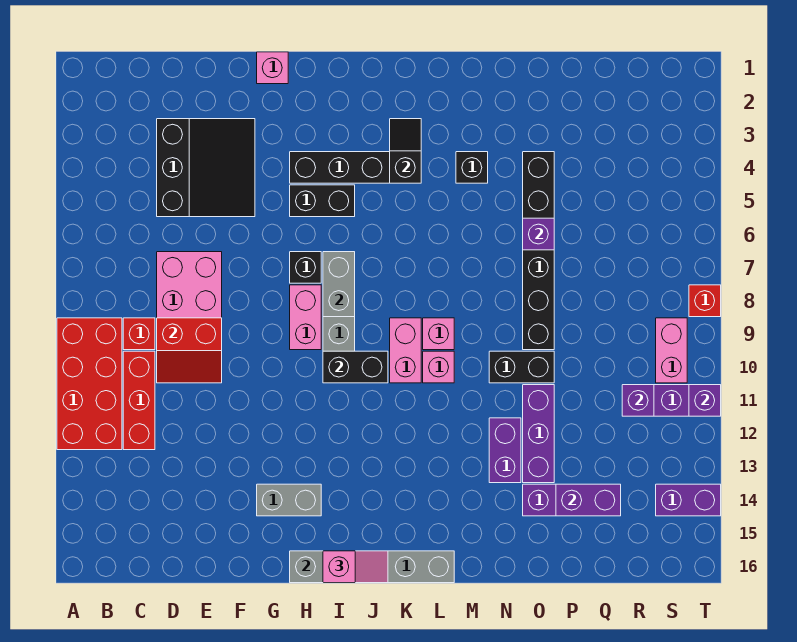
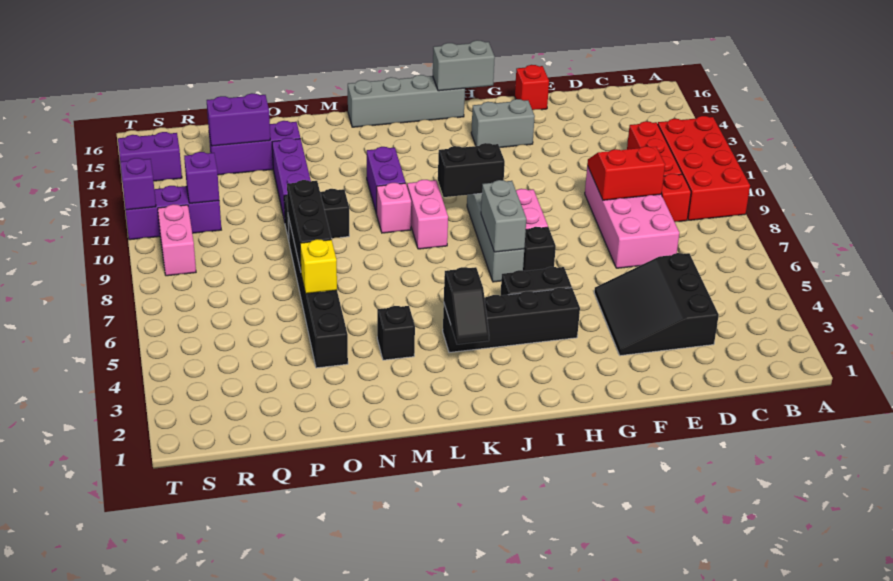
pink 1x1 brick [257,52,288,84] -> none
pink 1x2 slope [323,551,388,583] -> none
pink 1x1 brick [423,318,454,350] -> none
purple 1x2 brick [489,418,521,483] -> purple 1x2 brick moved to [367,147,406,214]
purple 1x1 brick [523,218,554,250] -> yellow 1x1 brick [300,239,337,294]
none -> black 1x3 brick [287,180,331,271]
red 1x1 brick [689,285,721,317] -> red 1x1 brick moved to [515,65,549,110]

